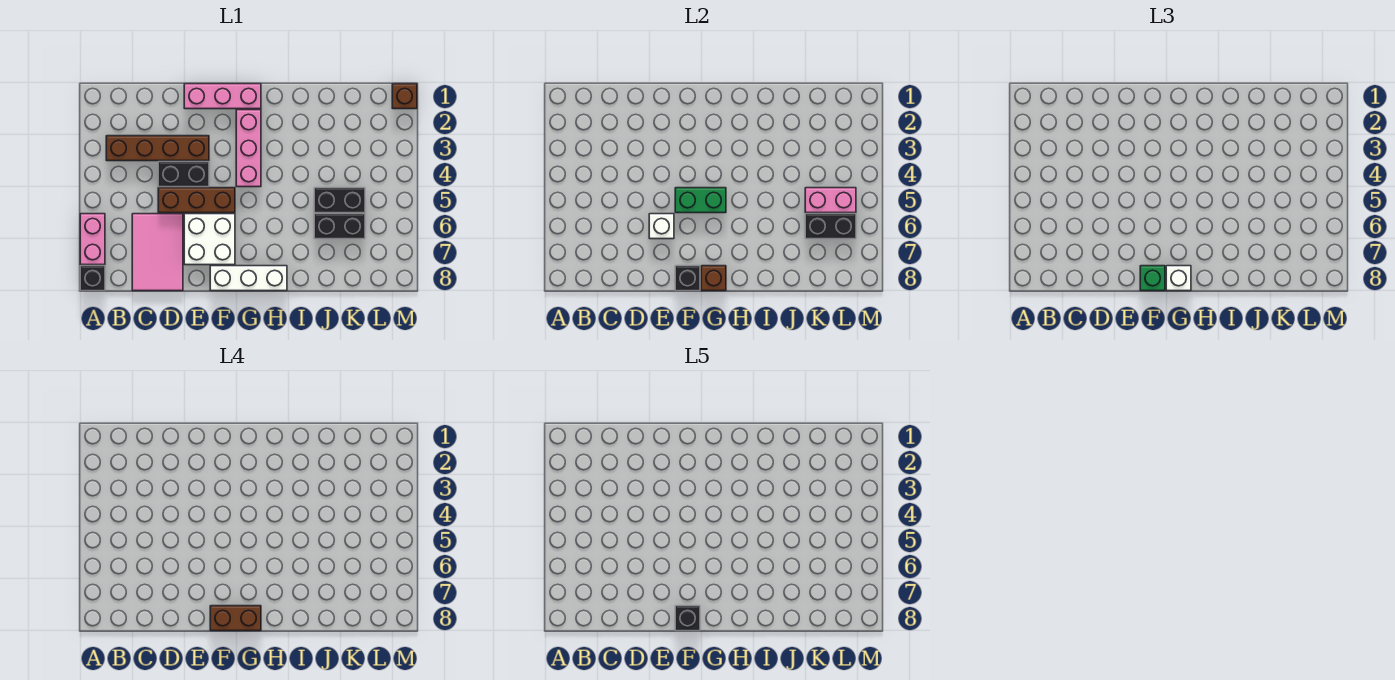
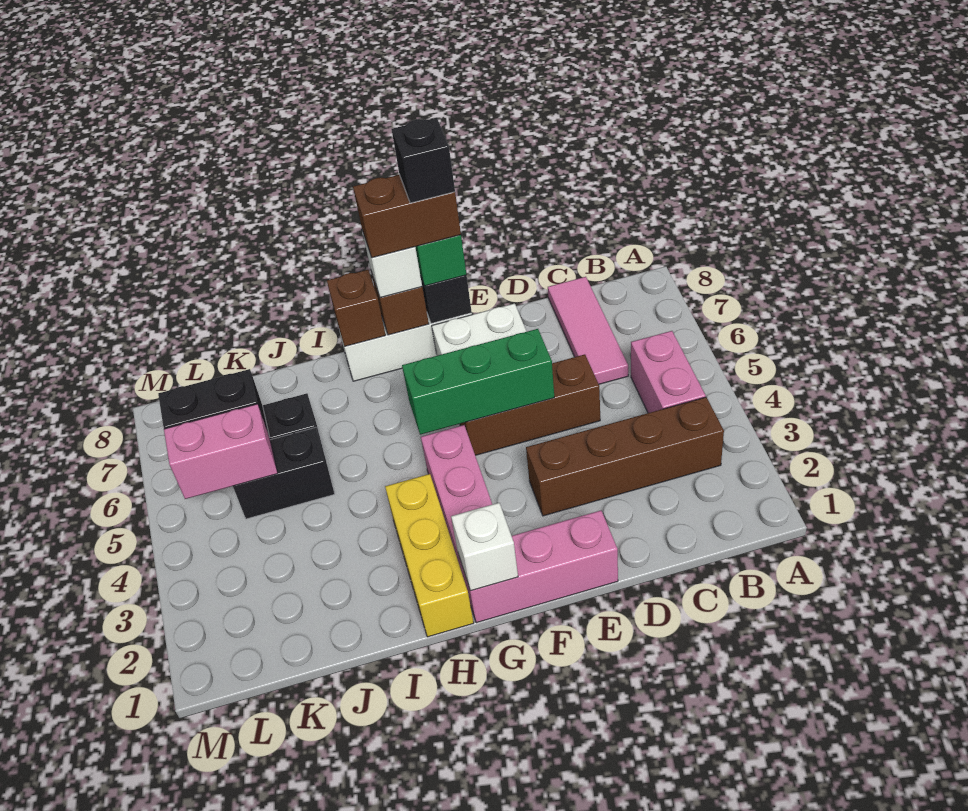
pink 1x2 brick [80,214,105,265] -> pink 1x2 brick moved to [631,331,706,413]
black 1x1 brick [80,266,105,291] -> none
pink 2x3 tile [132,214,183,291] -> pink 1x3 tile [548,277,628,384]
black 1x2 brick [158,162,209,187] -> none
white 1x1 brick [649,214,674,239] -> white 1x1 brick moved to [451,503,518,591]
green 1x2 brick [675,188,726,213] -> green 1x3 brick [402,329,554,435]
none -> yellow 1x3 brick [385,474,474,637]
brown 1x1 brick [392,84,417,109] -> brown 1x1 brick moved to [327,270,386,347]

